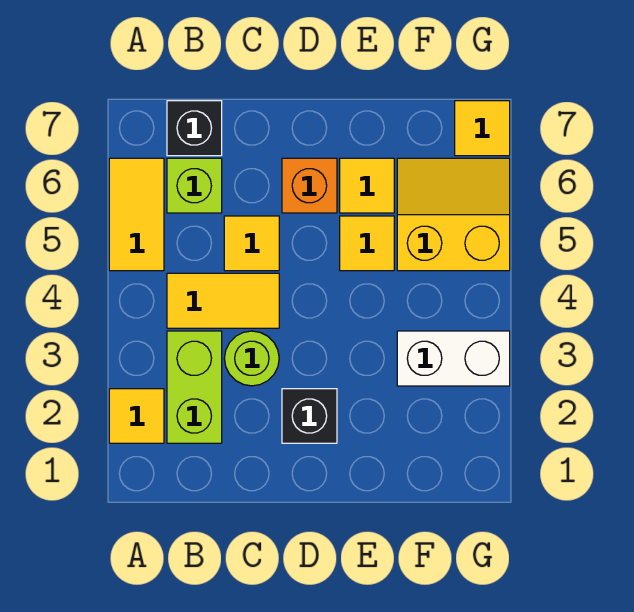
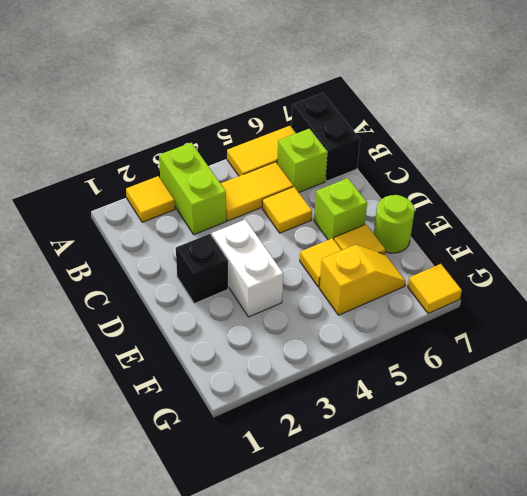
lime 1x2 brick [167,331,222,443] -> lime 1x2 brick turned to [159,143,226,235]
yellow 1x2 tile [167,273,279,328] -> yellow 1x2 tile turned to [220,162,293,221]
black 1x1 brick [167,101,222,156] -> black 1x2 brick [291,93,360,181]
lime 1x1 round brick [224,331,279,386] -> lime 1x1 round brick moved to [374,195,414,253]
orange 1x1 brick [282,158,337,213] -> lime 1x1 brick [314,178,367,240]
white 1x2 brick [397,331,510,386] -> white 1x2 brick moved to [212,220,283,317]
yellow 2x2 slope [397,158,510,271] -> yellow 1x2 slope [319,245,406,315]

